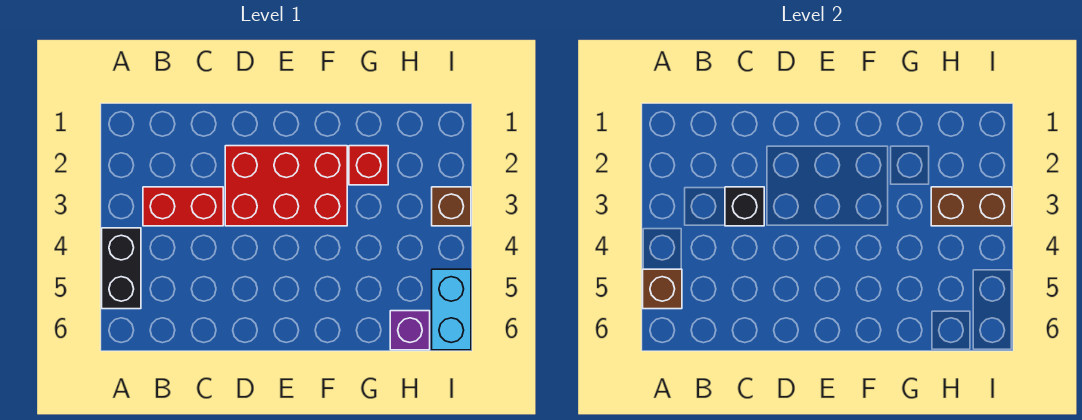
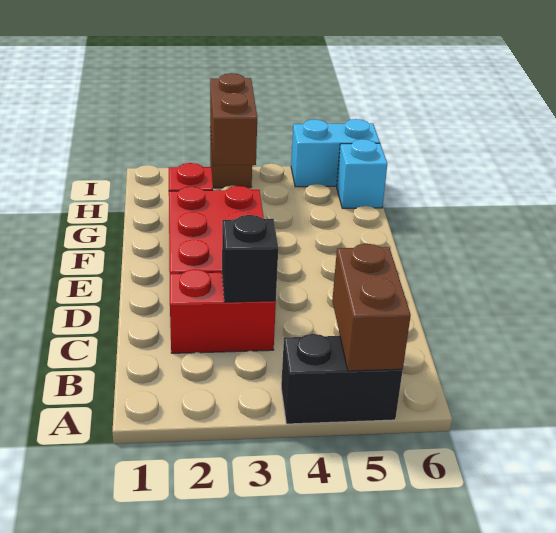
brown 1x1 brick [643,269,682,309] -> brown 1x2 brick [332,244,411,371]
red 1x2 brick [143,187,223,226] -> red 1x2 brick turned to [170,269,276,353]
purple 1x1 brick [390,311,430,350] -> cyan 1x1 brick [337,139,387,208]

